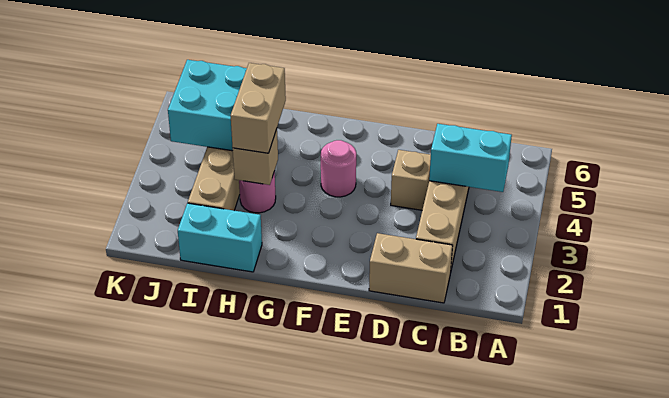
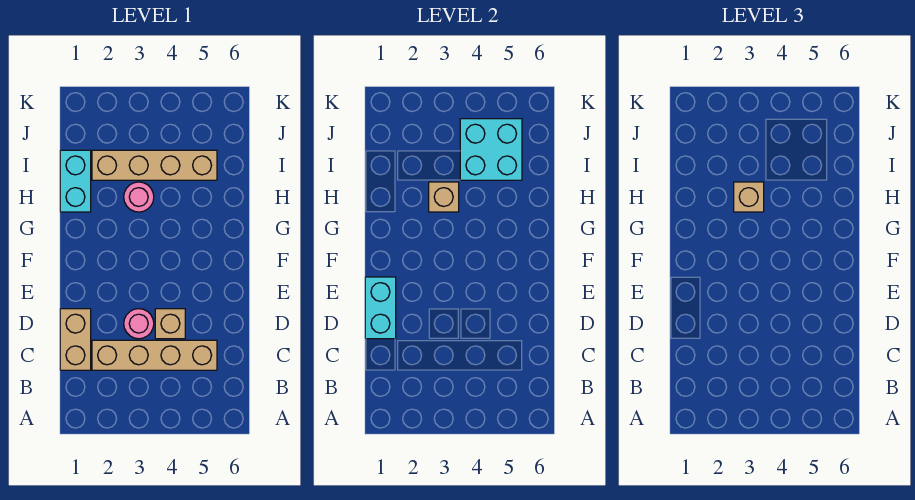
cyan 1x2 brick [429,124,512,192] -> cyan 1x2 brick moved to [365,277,396,339]
pink 1x1 round brick [321,140,356,197] -> pink 1x1 round brick moved to [124,309,154,339]
tan 1x2 brick [231,63,286,153] -> tan 1x1 brick [734,182,764,212]

